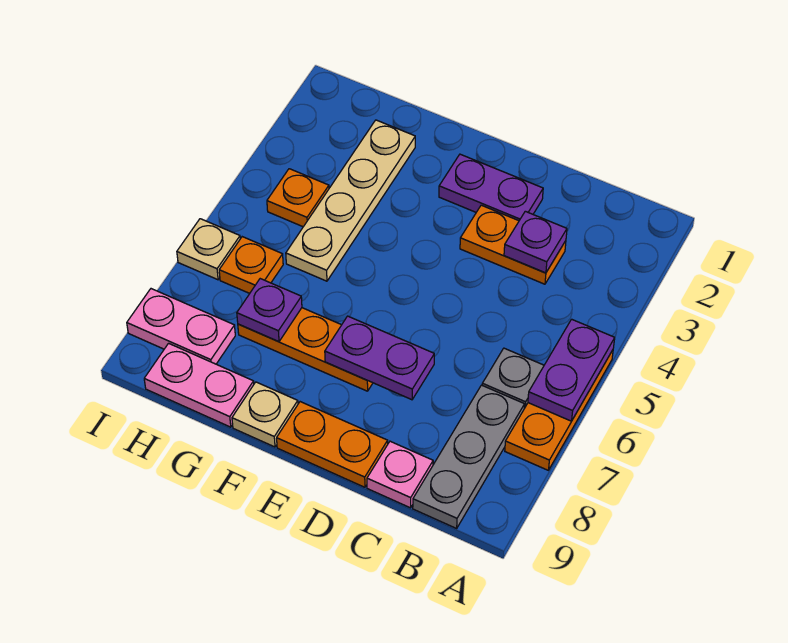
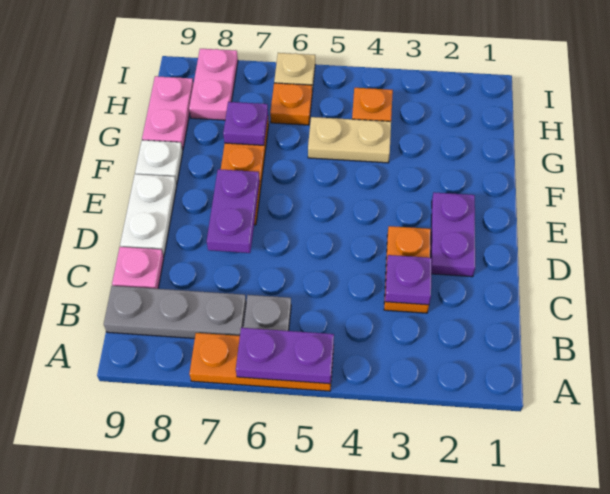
orange 1x2 plate [277,402,388,487] -> white 1x2 plate [120,174,177,256]
tan 1x1 plate [232,382,298,447] -> white 1x1 plate [135,140,183,184]
tan 1x4 plate [286,120,415,281] -> tan 1x2 plate [308,117,391,163]

